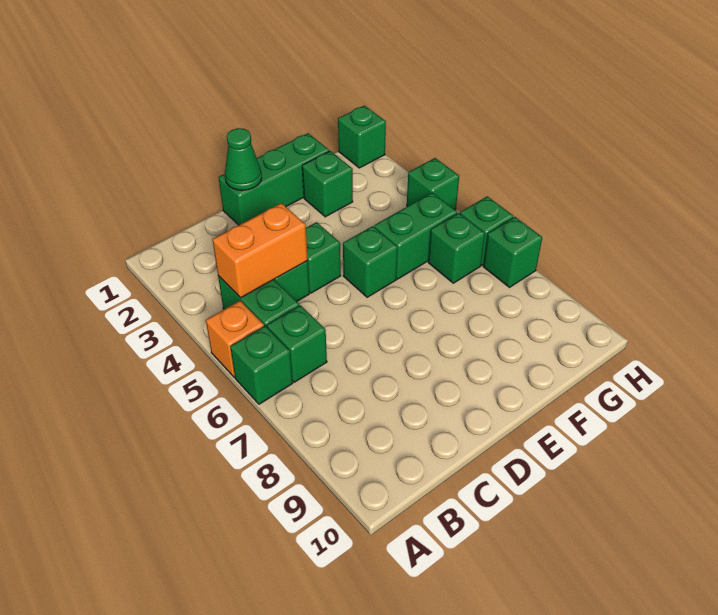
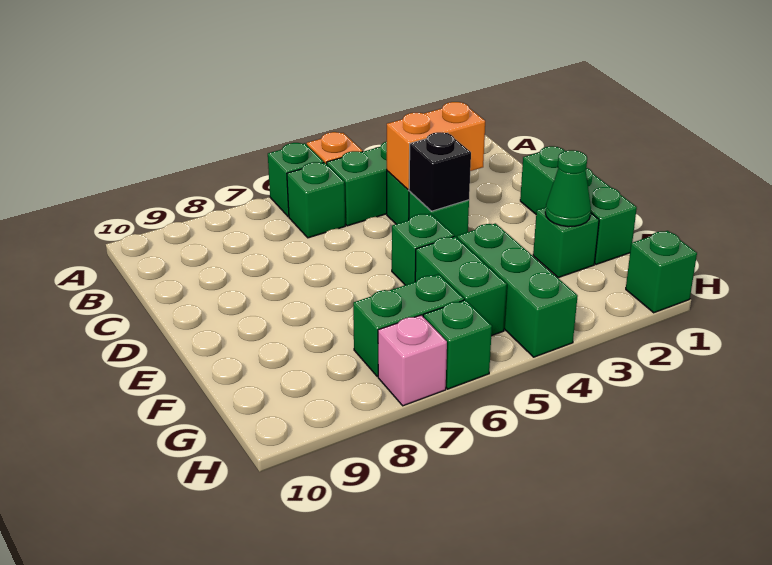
orange 1x2 brick [212,203,308,298] -> orange 1x2 brick turned to [387,102,485,190]
green 1x1 cone [225,128,262,190] -> green 1x1 cone moved to [545,150,591,227]
none -> black 1x1 brick [409,132,471,211]
green 1x1 brick [428,213,485,283] -> green 1x2 brick [353,274,464,377]
green 1x1 brick [407,158,459,210] -> green 1x3 brick [457,223,578,357]
green 1x1 brick [483,217,542,287] -> pink 1x1 brick [378,315,447,406]

